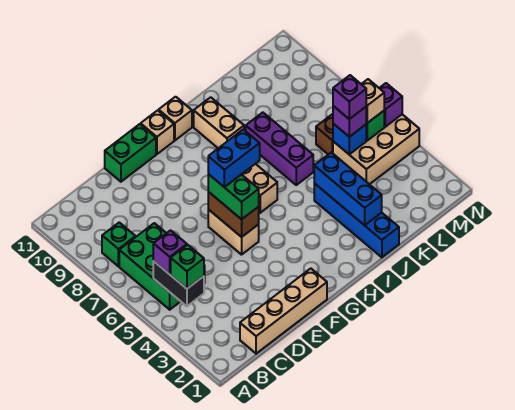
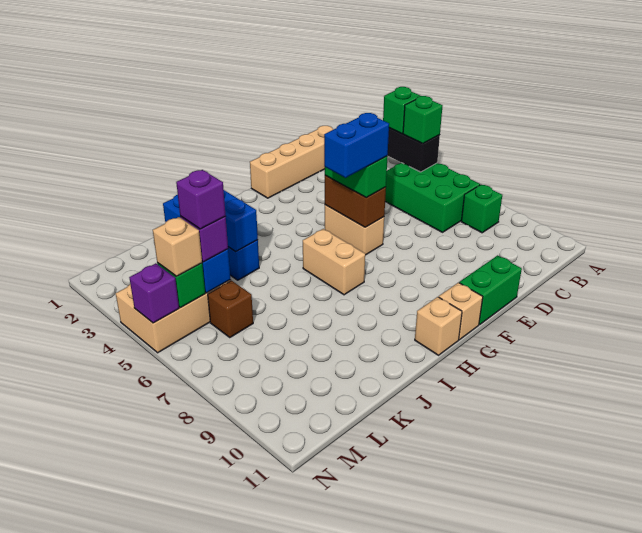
purple 1x1 brick [153,230,187,274] -> green 1x1 brick [403,96,443,144]
tan 1x2 brick [194,97,244,148] -> none
purple 1x3 brick [246,113,313,185] -> none

